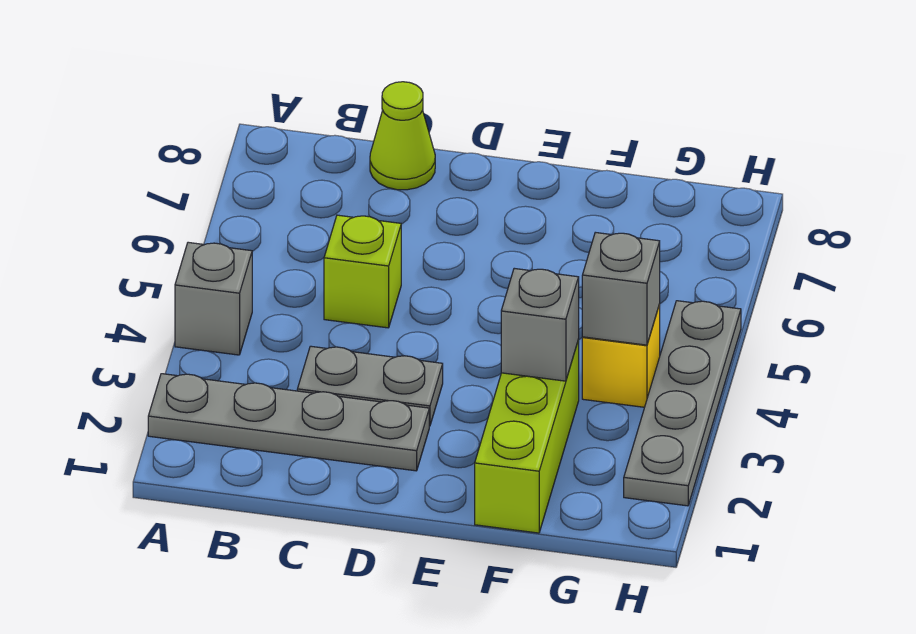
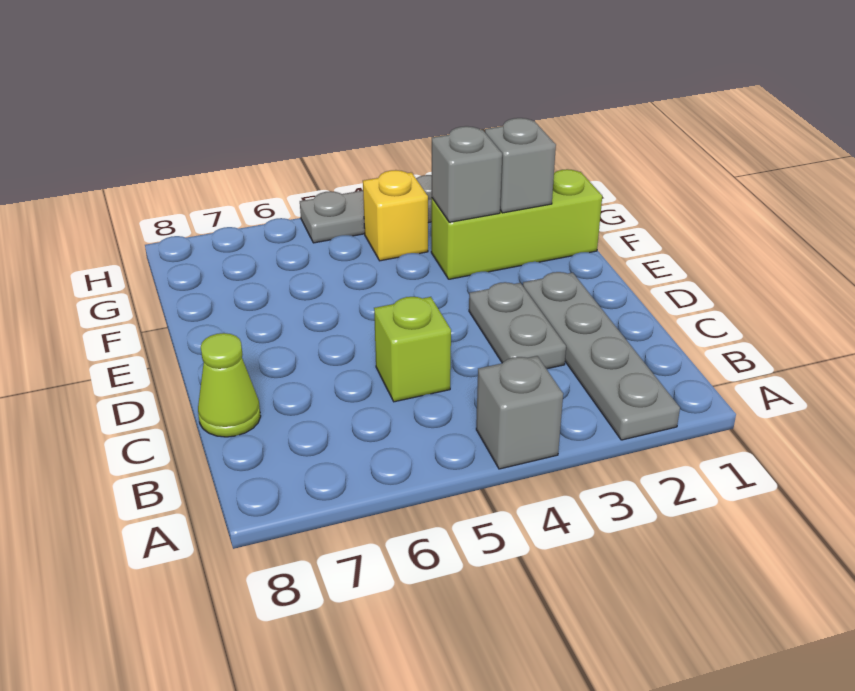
grey 1x1 brick [582,232,660,345] -> grey 1x1 brick moved to [485,118,556,213]

